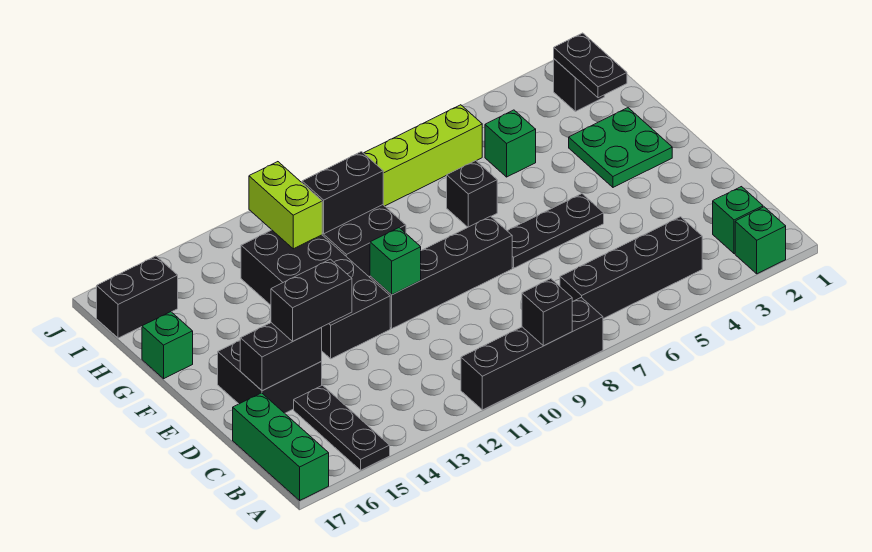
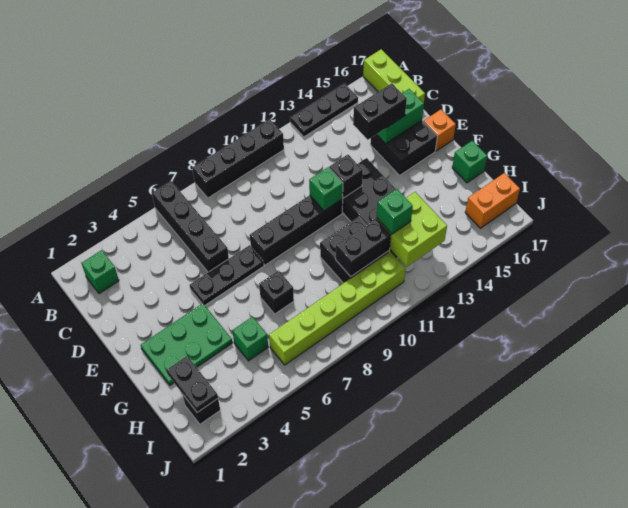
green 1x1 brick [735,207,786,274] -> green 1x1 brick moved to [376,189,413,234]
black 1x1 brick [522,279,572,346] -> black 1x1 brick moved to [329,155,363,198]
black 1x3 plate [294,385,390,470] -> black 1x3 plate turned to [290,83,358,137]
green 1x3 brick [233,393,329,500] -> lime 1x3 brick [363,49,425,103]
black 1x4 brick [560,217,702,319] -> black 1x4 brick turned to [152,181,229,272]
black 1x2 brick [240,323,322,391] -> green 1x2 brick [377,89,424,144]
none -> orange 1x1 brick [424,109,456,151]
green 2x2 plate [569,108,672,187] -> green 2x3 plate [141,303,232,385]
lime 1x2 brick [249,162,322,249] -> lime 2x2 brick [376,192,447,267]
black 1x2 brick [97,256,178,338] -> orange 1x2 brick [465,173,520,228]

